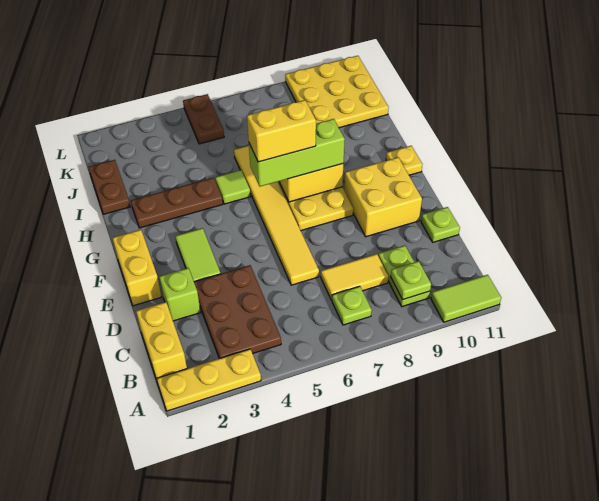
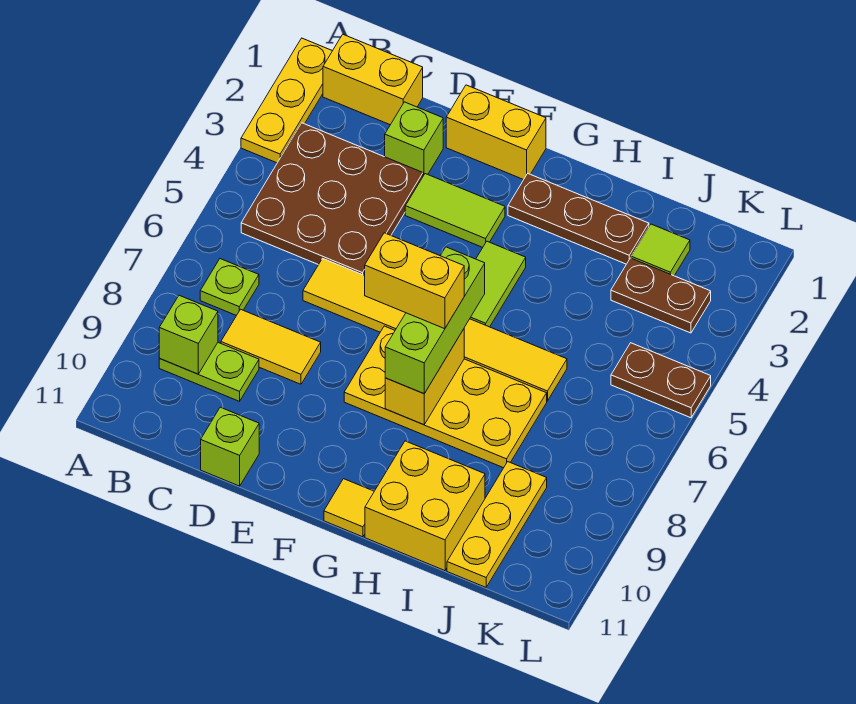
lime 1x2 tile [431,275,501,322] -> lime 1x2 tile moved to [470,241,526,327]
brown 2x3 plate [194,265,281,359] -> brown 3x3 plate [241,123,423,276]
lime 1x1 plate [391,261,431,300] -> lime 1x1 brick [159,295,218,374]
yellow 1x2 tile [321,254,388,300] -> yellow 1x2 tile turned to [221,309,321,384]
lime 1x1 plate [421,207,460,242] -> lime 1x1 brick [201,407,259,486]
yellow 2x2 brick [344,157,422,237] -> yellow 2x2 brick moved to [365,441,485,571]
yellow 1x2 brick [247,100,316,162] -> yellow 1x2 brick turned to [365,233,464,329]
yellow 1x1 plate [386,146,422,175] -> yellow 1x1 tile [324,479,374,537]
brown 1x3 plate [131,178,223,228] -> brown 1x3 plate turned to [508,174,649,264]
lime 1x1 tile [215,170,251,204] -> lime 1x1 tile moved to [631,224,690,276]
brown 1x2 plate [89,160,130,214] -> brown 1x2 plate moved to [611,258,711,333]
yellow 3x3 plate [285,56,389,128] -> yellow 1x3 plate [447,462,547,587]

